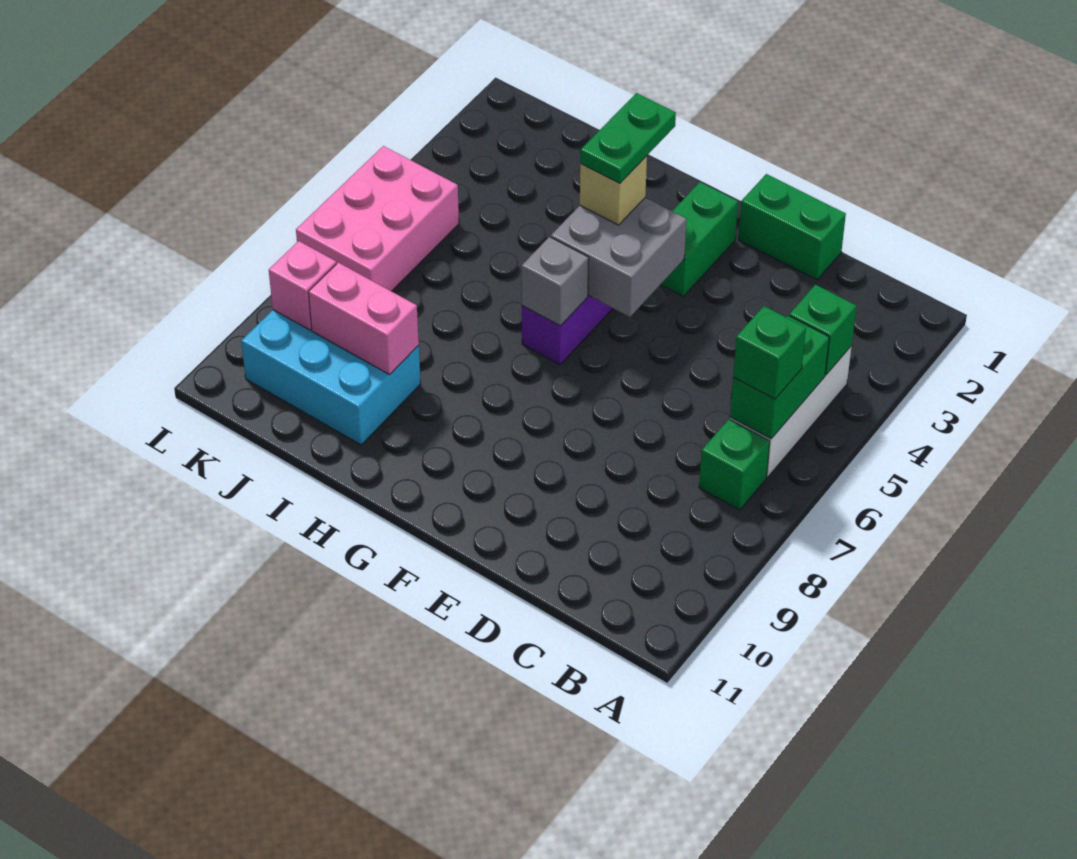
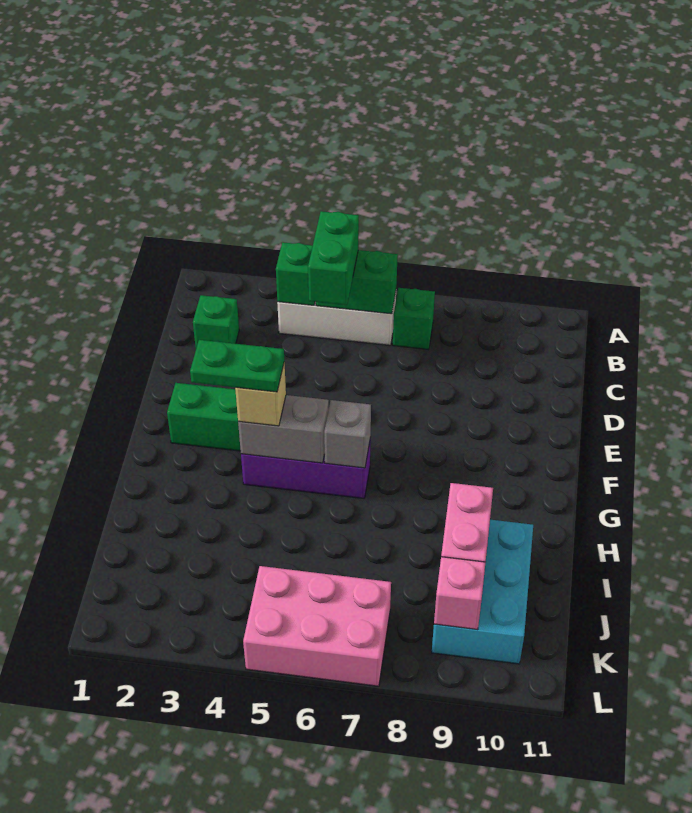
green 1x1 brick [733,306,806,399] -> green 1x1 brick moved to [193,295,239,348]
green 1x2 brick [738,174,846,280] -> green 1x2 brick moved to [308,211,359,305]
grey 2x2 brick [551,198,687,317] -> grey 1x2 brick [238,395,329,463]

